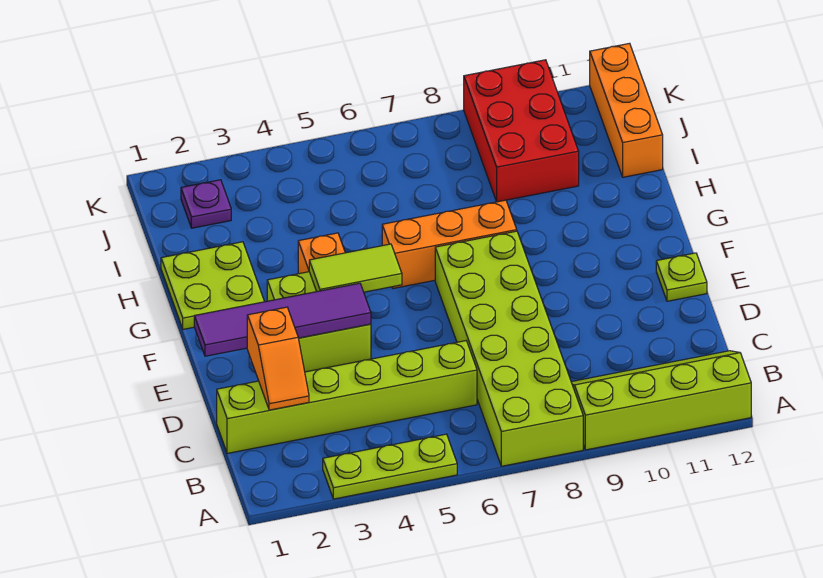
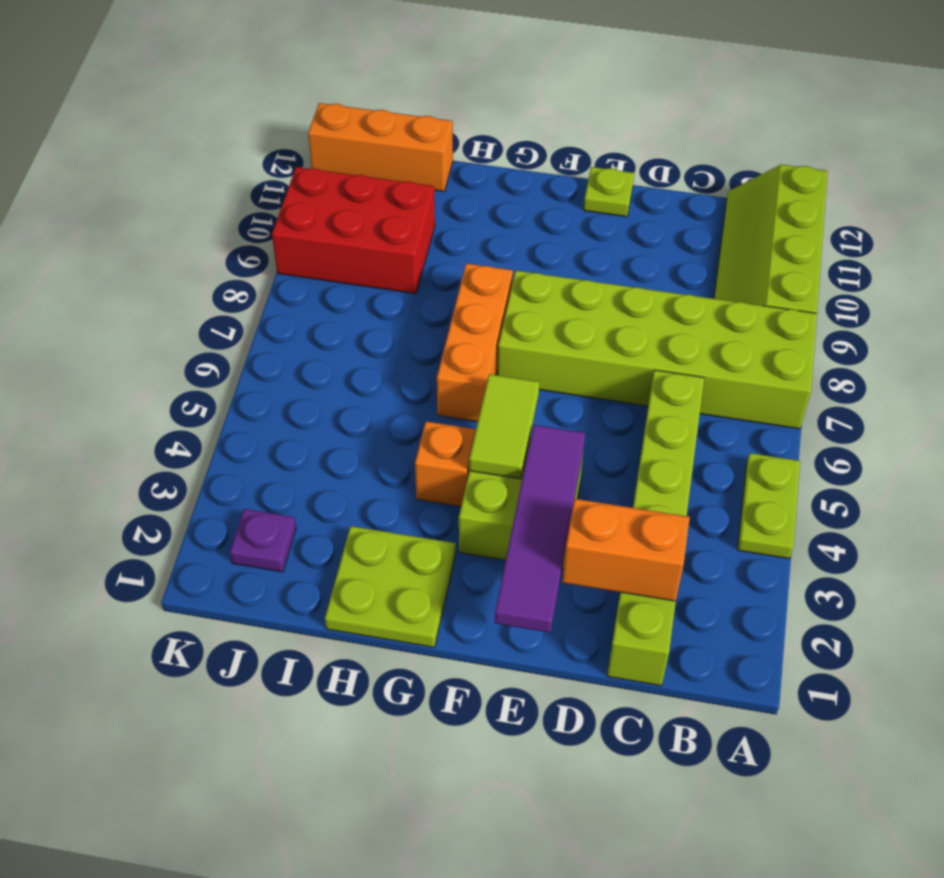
lime 1x3 plate [323,434,457,499] -> lime 1x2 plate [738,453,800,559]
orange 1x2 slope [247,307,309,410] -> orange 1x2 brick [562,499,690,601]

